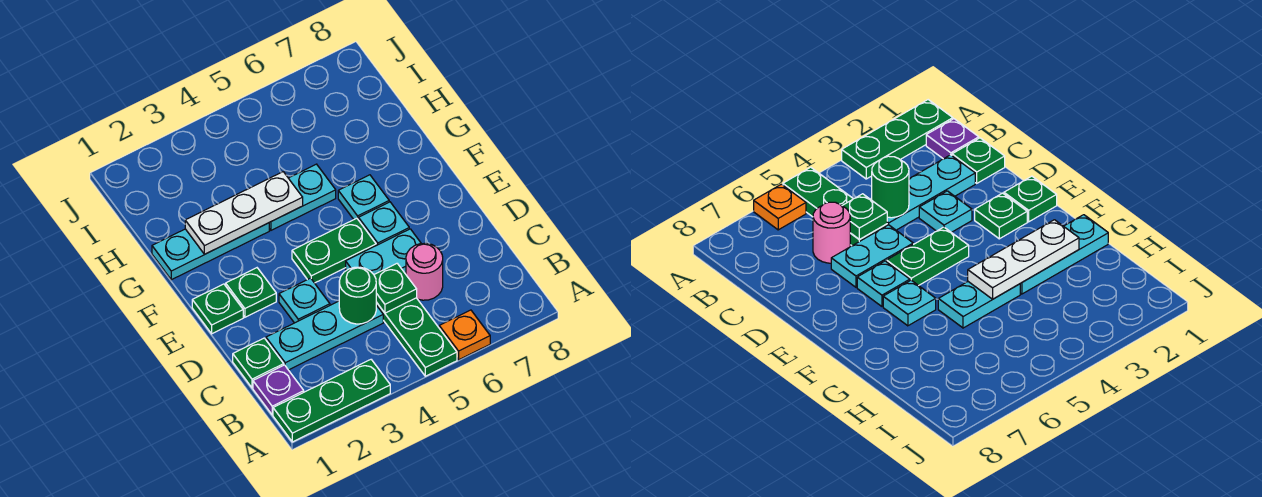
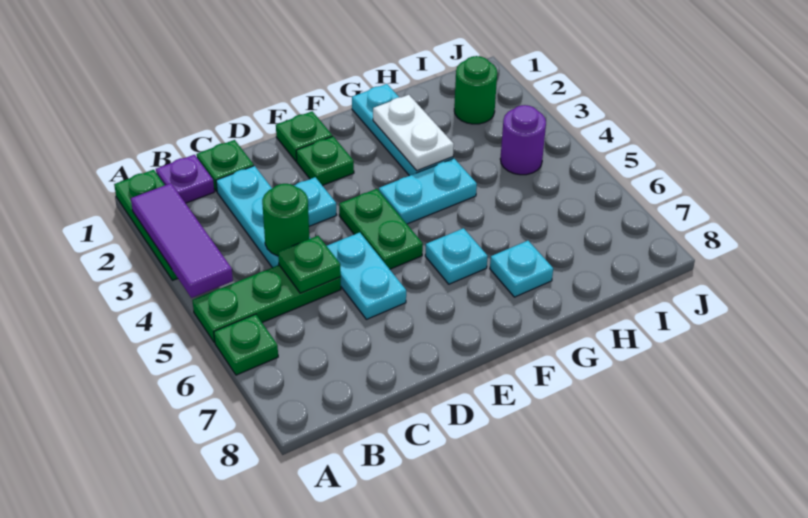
none -> purple 1x3 tile [131,183,233,298]
orange 1x1 plate [439,310,490,360] -> green 1x1 plate [214,314,278,375]
pink 1x1 round brick [406,243,443,300] -> none
cyan 1x1 plate [359,202,409,245] -> cyan 1x1 plate moved to [490,241,553,297]
white 1x3 plate [185,172,303,254] -> white 1x2 plate [373,95,454,171]
cyan 1x2 plate [269,164,336,230] -> cyan 1x2 plate turned to [379,158,477,224]
none -> green 1x1 round brick [454,56,497,124]
none -> purple 1x1 round brick [500,105,546,175]

